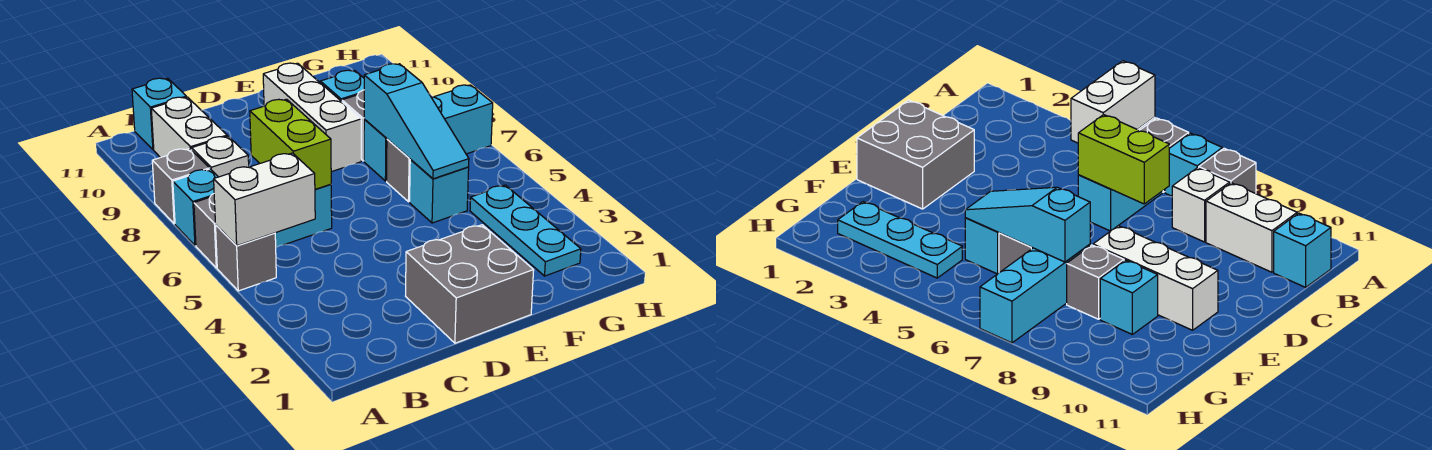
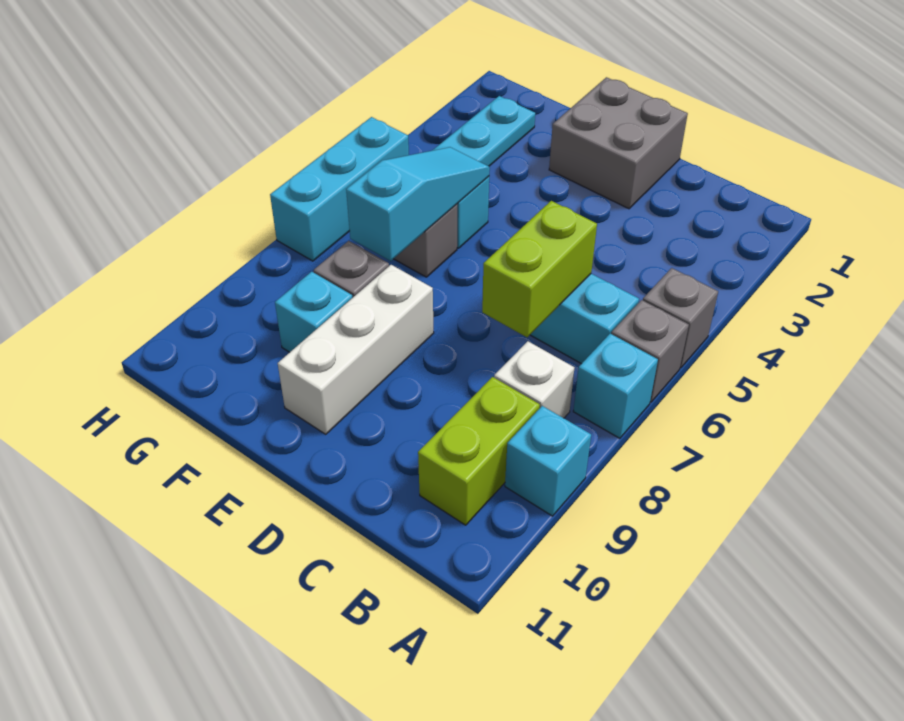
white 1x2 brick [214,153,315,246] -> none
grey 1x1 brick [152,148,209,224] -> none
white 1x2 brick [151,97,227,158] -> lime 1x2 brick [418,377,540,525]
cyan 1x1 brick [132,78,186,150] -> cyan 1x1 brick moved to [505,406,591,516]
cyan 1x3 brick [364,85,493,181] -> cyan 1x3 brick turned to [270,117,409,261]

